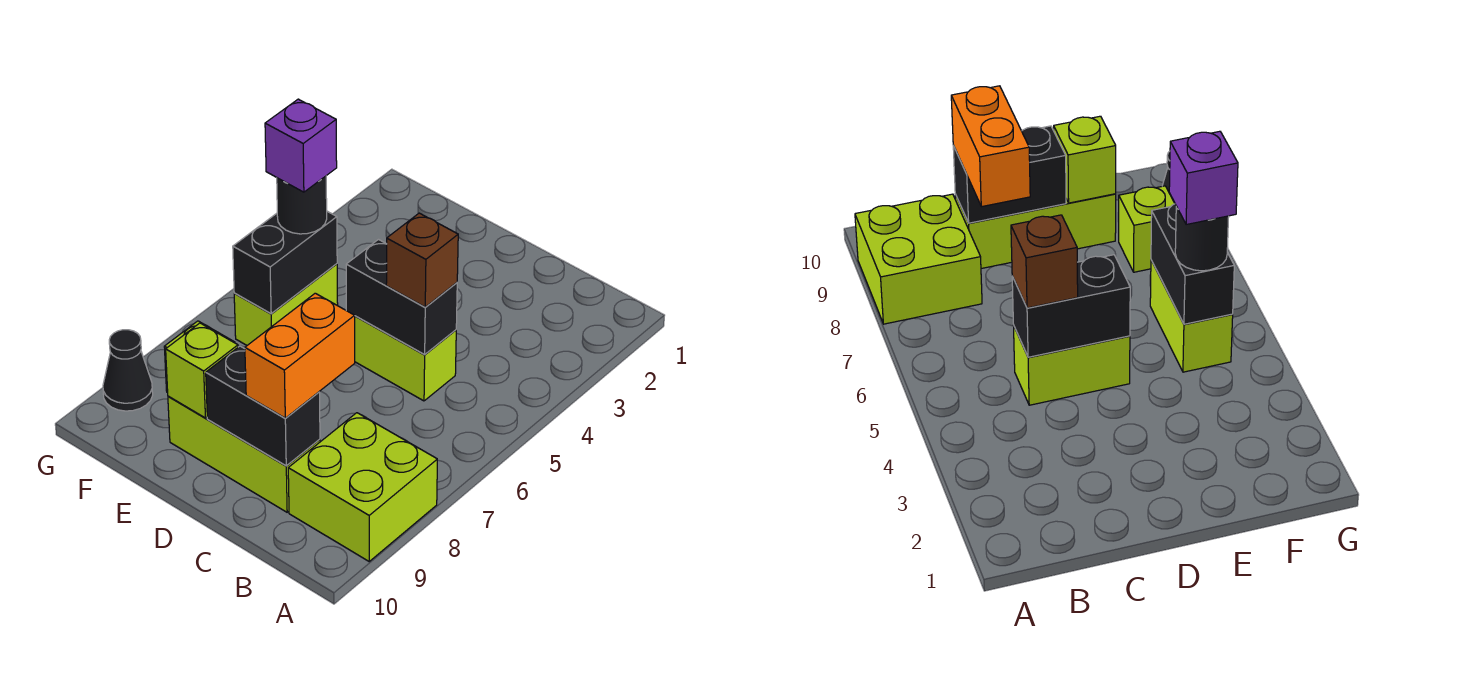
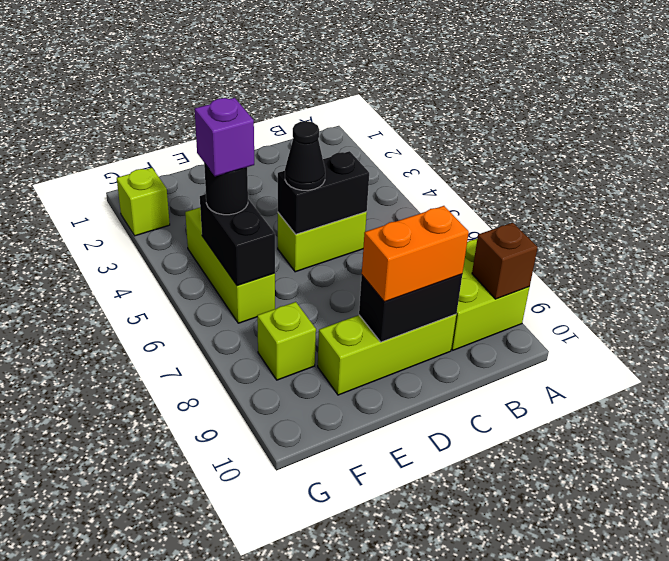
brown 1x1 brick [386,213,458,307] -> brown 1x1 brick moved to [472,223,538,299]
orange 1x2 brick [245,293,355,418] -> orange 1x2 brick turned to [362,206,469,302]
lime 1x1 brick [166,323,238,418] -> lime 1x1 brick moved to [117,168,170,236]
lime 1x2 brick [234,264,338,345] -> lime 1x3 brick [185,208,275,323]
black 1x1 cone [103,330,153,411] -> black 1x1 cone moved to [285,121,325,190]

